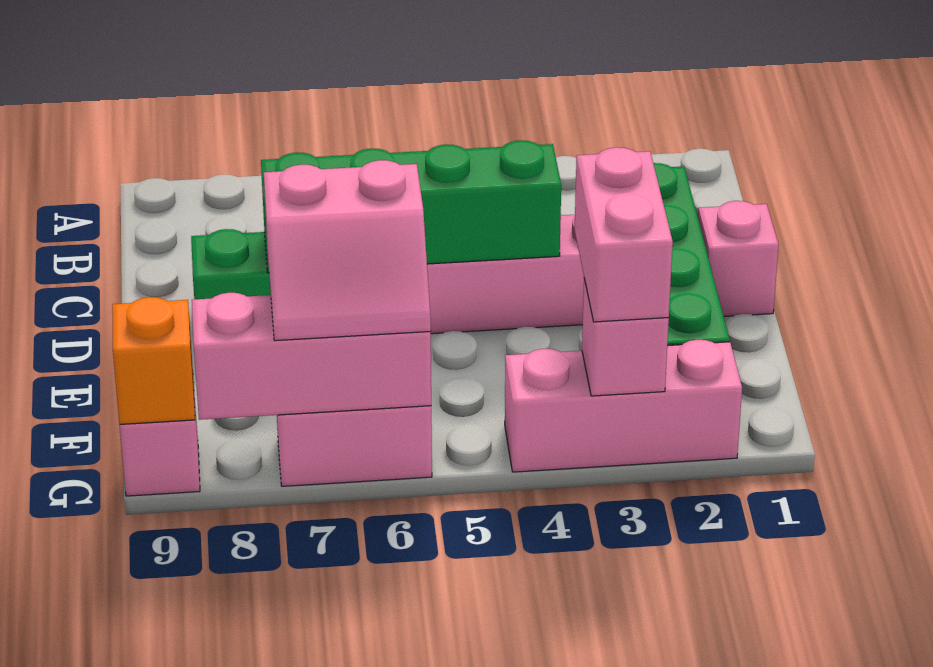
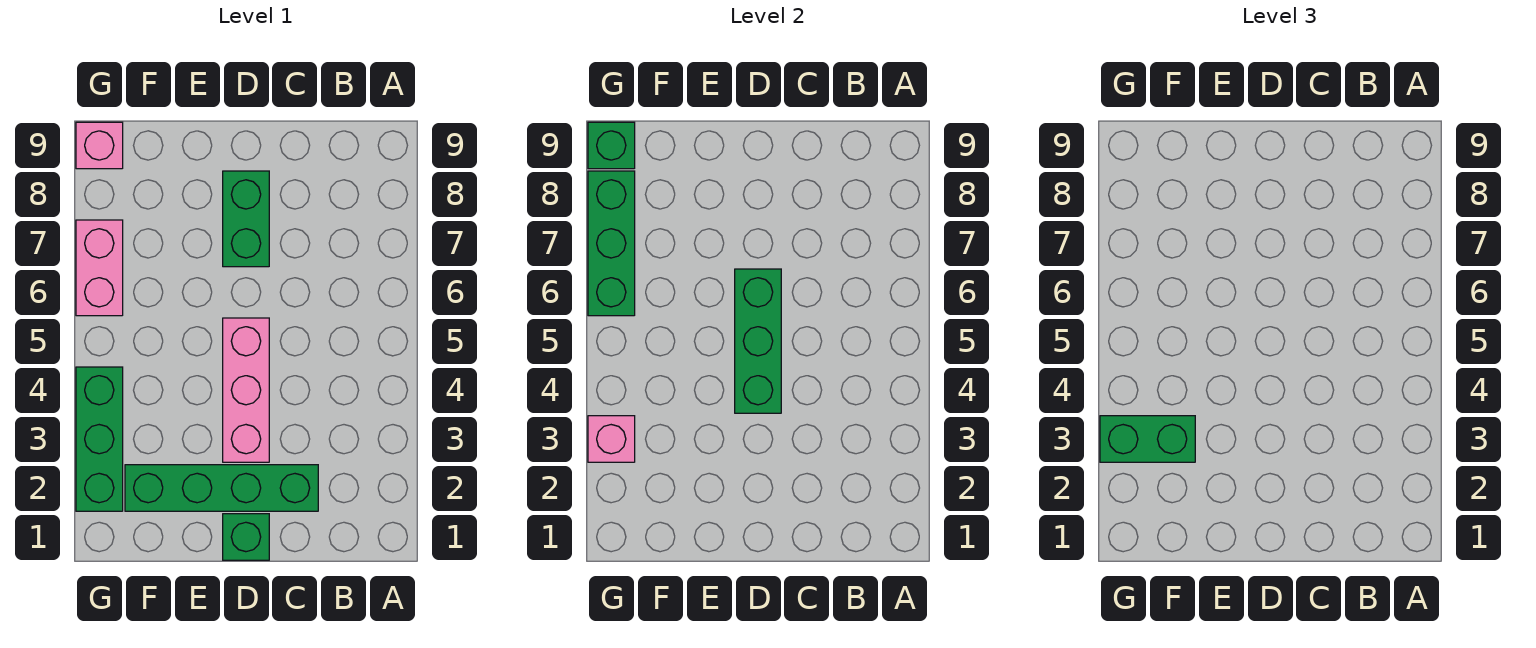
pink 1x1 brick [698,201,779,316] -> green 1x1 brick [223,514,269,560]
green 1x4 brick [261,140,561,273] -> green 1x3 brick [735,269,781,413]
pink 1x2 brick [575,147,673,322] -> green 1x2 brick [1100,416,1195,462]
pink 2x2 slope [264,160,431,341] -> none
pink 1x3 brick [505,340,742,472] -> green 1x3 brick [76,367,123,511]
pink 1x3 brick [192,293,431,420] -> green 1x3 brick [588,171,635,316]
orange 1x1 brick [112,297,195,424] -> green 1x1 brick [588,122,635,169]

